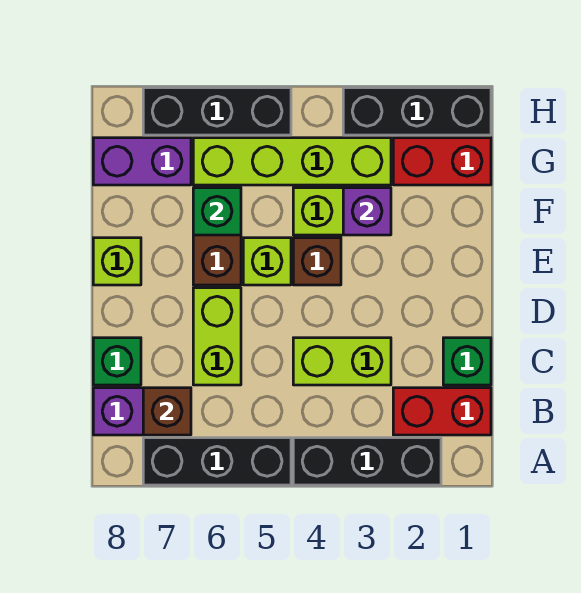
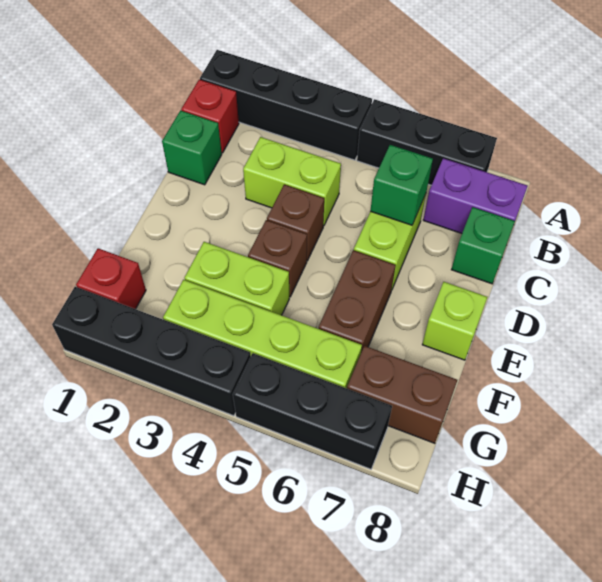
black 1x3 brick [293,438,441,485] -> black 1x4 brick [200,50,372,160]
red 1x2 brick [393,388,491,435] -> red 1x1 brick [181,80,239,153]
brown 1x1 brick [143,388,191,435] -> brown 1x1 brick moved to [267,185,324,261]
lime 1x1 brick [243,238,291,285] -> none
purple 1x1 brick [343,188,391,235] -> none
green 1x1 brick [193,188,241,235] -> green 1x1 brick moved to [371,145,433,225]
red 1x2 brick [393,138,491,185] -> red 1x1 brick [76,248,146,309]
purple 1x2 brick [93,138,191,185] -> brown 1x2 brick [347,346,457,443]
black 1x3 brick [343,88,491,135] -> black 1x4 brick [52,287,251,416]

